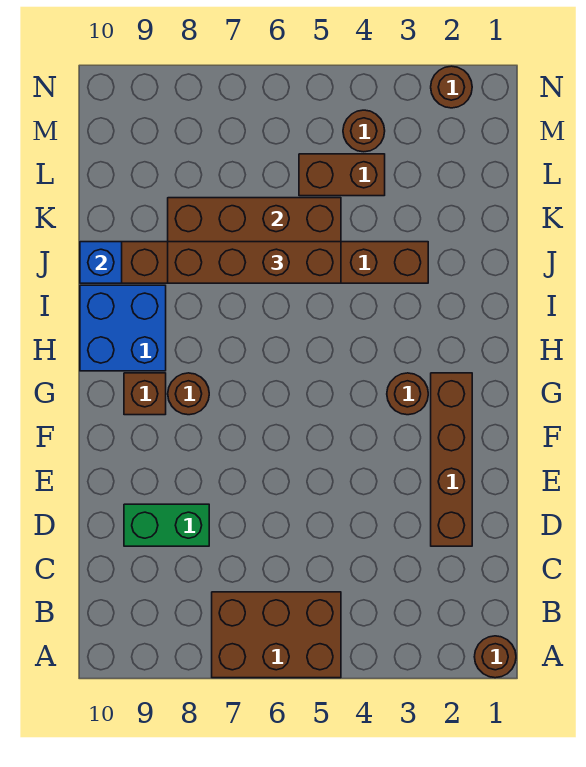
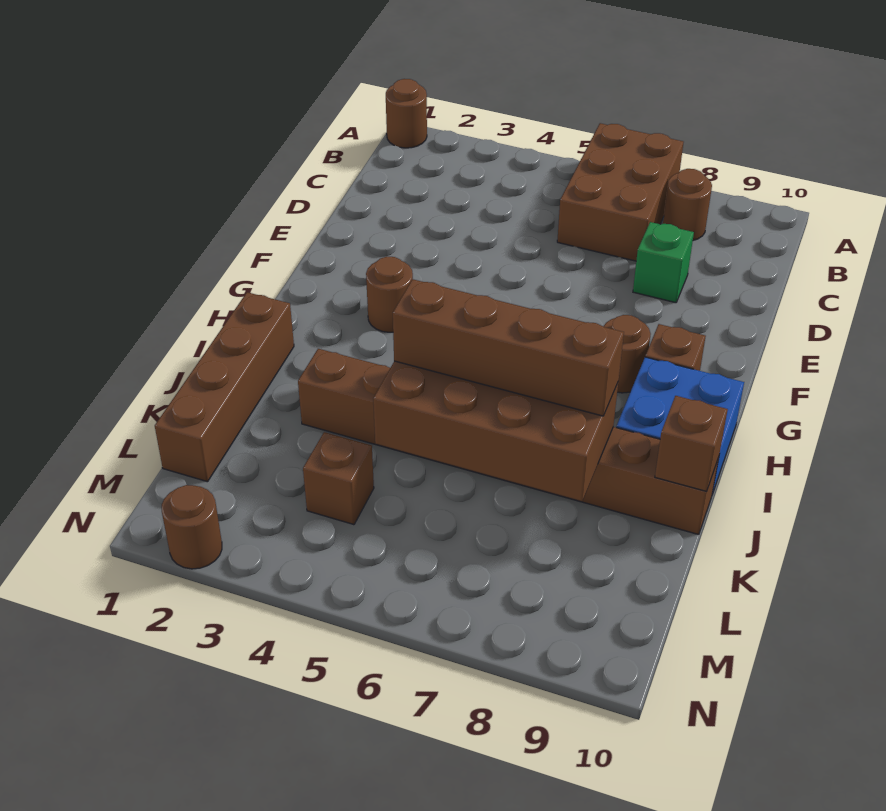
brown 2x3 brick [212,592,341,678] -> brown 2x3 brick turned to [557,123,683,261]
brown 1x4 brick [431,373,472,546] -> brown 1x4 brick moved to [155,292,294,482]
green 1x2 brick [124,504,209,546] -> green 1x1 brick [633,222,694,303]
blue 1x1 brick [80,242,122,283] -> brown 1x1 brick [655,396,728,491]
brown 1x2 brick [299,154,385,196] -> brown 1x1 brick [303,432,374,525]
brown 1x1 round brick [343,110,385,152] -> brown 1x1 round brick moved to [663,169,712,240]

